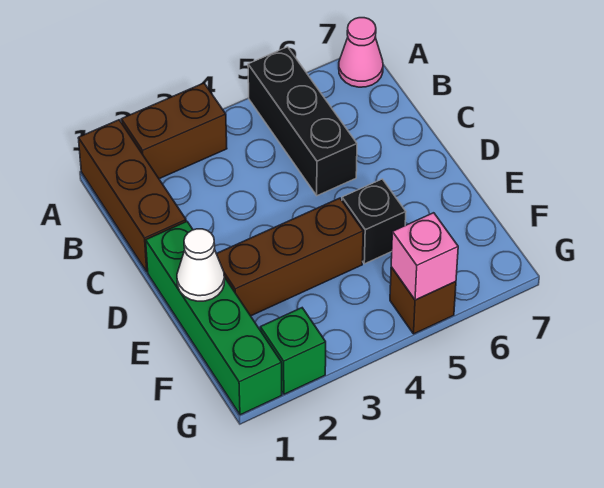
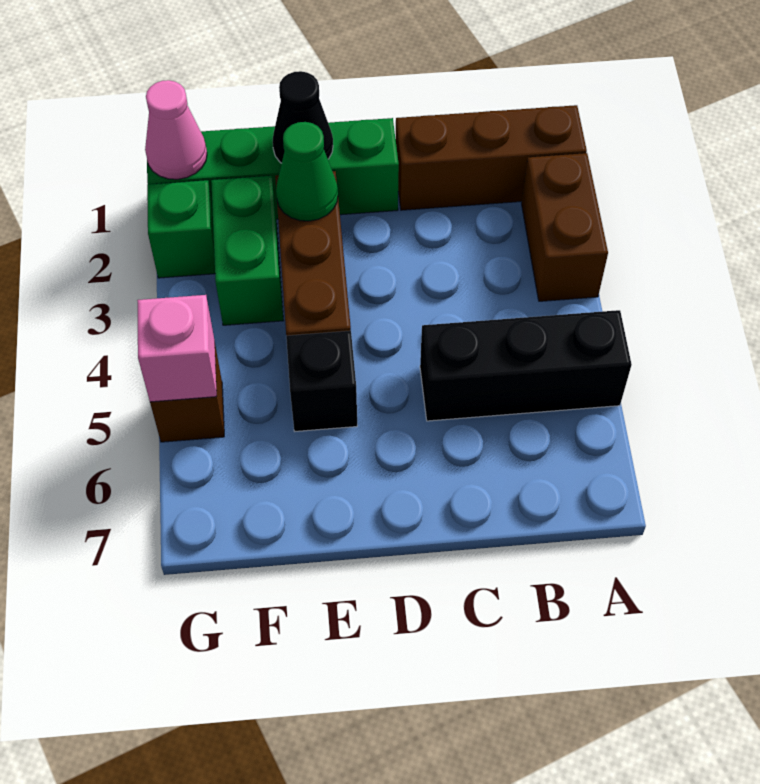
pink 1x1 cone [339,18,383,87] -> pink 1x1 cone moved to [145,80,207,179]
white 1x1 cone [177,229,224,301] -> black 1x1 cone [273,71,333,163]
none -> green 1x1 cone [276,122,338,221]
none -> green 1x2 brick [211,176,283,325]

